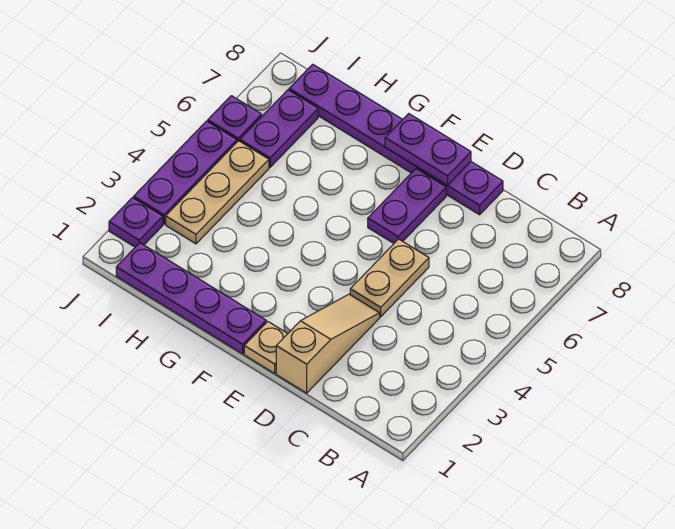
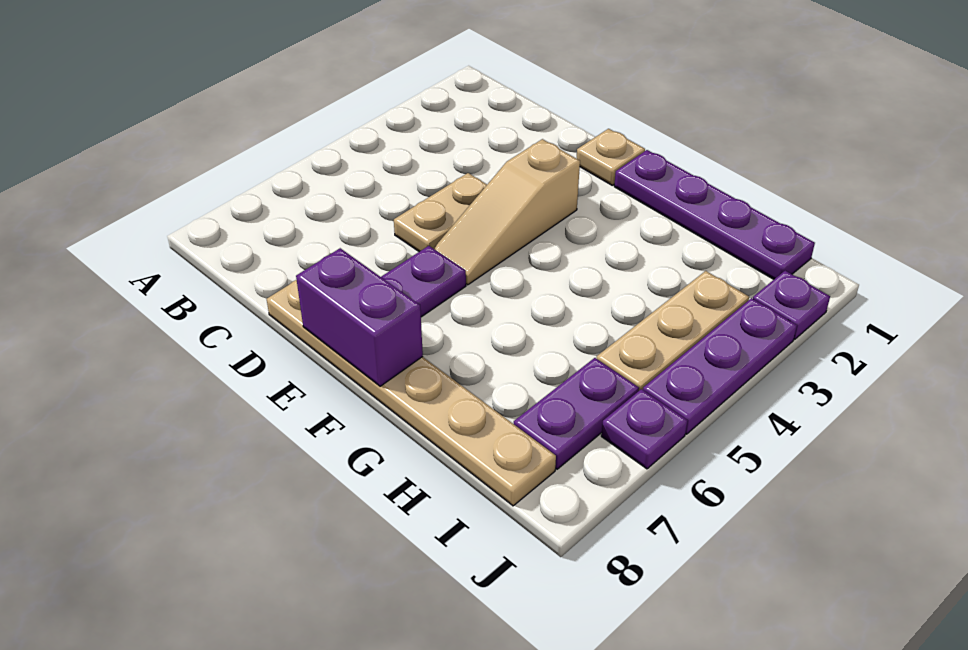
tan 1x3 slope [276,294,380,393] -> tan 1x3 slope moved to [433,139,580,285]
purple 1x6 plate [289,64,503,215] -> tan 1x6 plate [267,280,556,506]
purple 1x2 plate [385,114,471,185] -> purple 1x2 brick [296,248,423,386]

